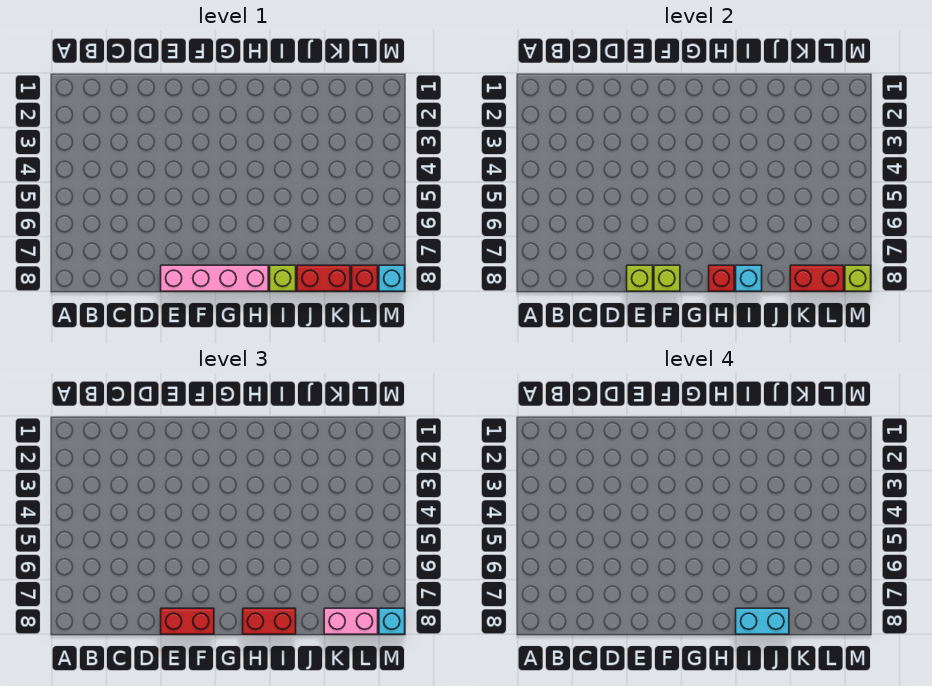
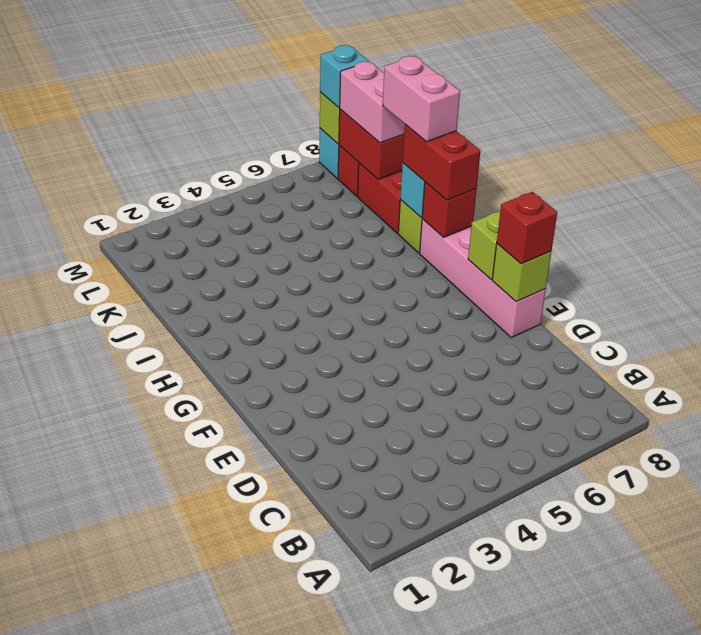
red 1x2 brick [161,608,214,634] -> red 1x1 brick [497,192,557,264]
cyan 1x2 brick [736,608,789,634] -> pink 1x2 brick [383,56,460,142]

